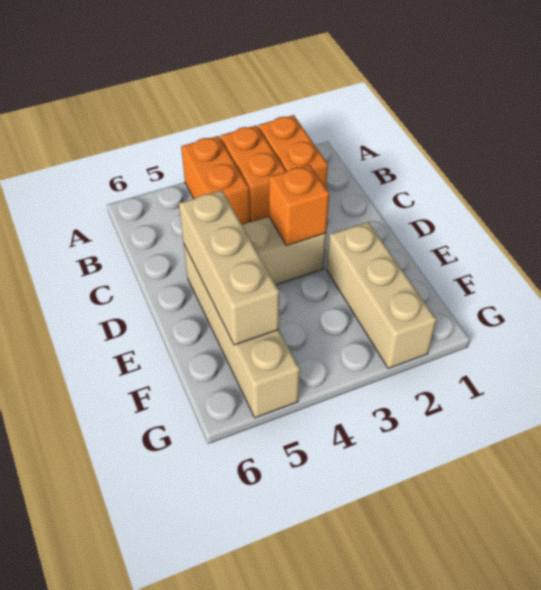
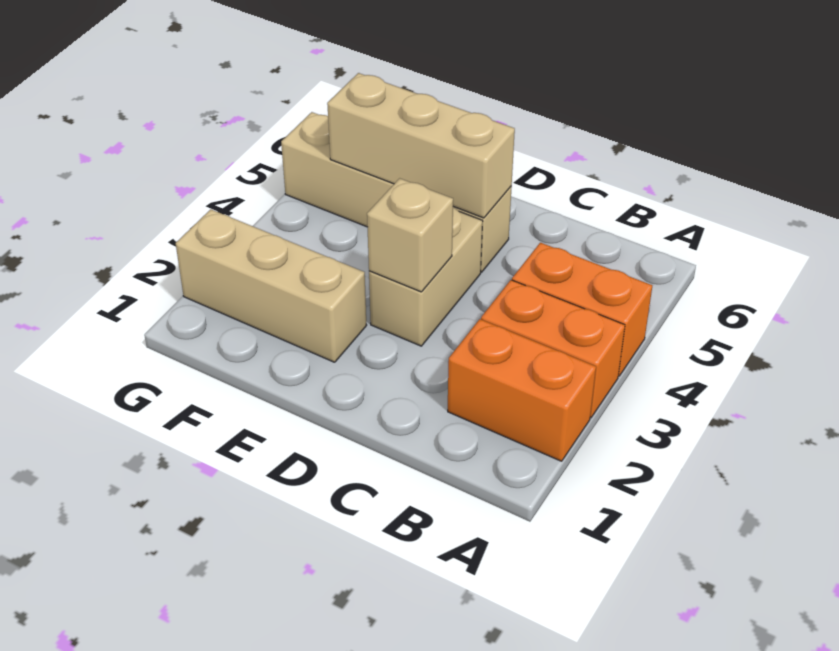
orange 1x1 brick [269,165,329,246] -> tan 1x1 brick [367,178,453,292]

